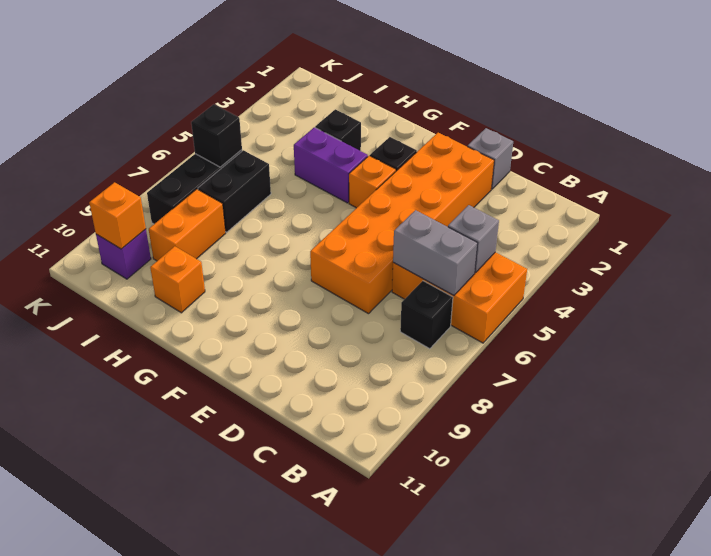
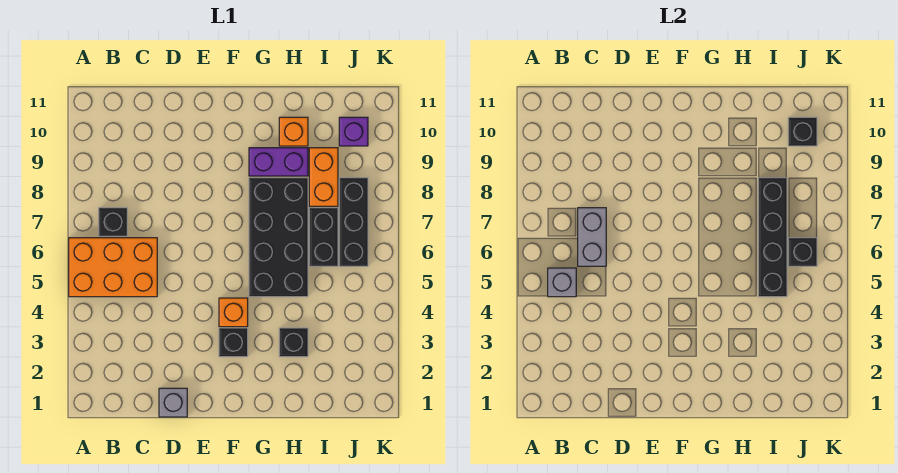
grey 1x2 brick [393,210,478,295] -> grey 1x2 brick turned to [578,208,606,266]
orange 2x6 brick [310,133,494,314] -> none
purple 1x2 brick [294,127,368,203] -> purple 1x2 brick moved to [249,148,308,176]
none -> black 2x4 brick [249,178,308,297]
none -> black 1x4 brick [758,178,787,297]
orange 1x1 brick [89,182,146,249] -> black 1x1 brick [788,117,817,146]

